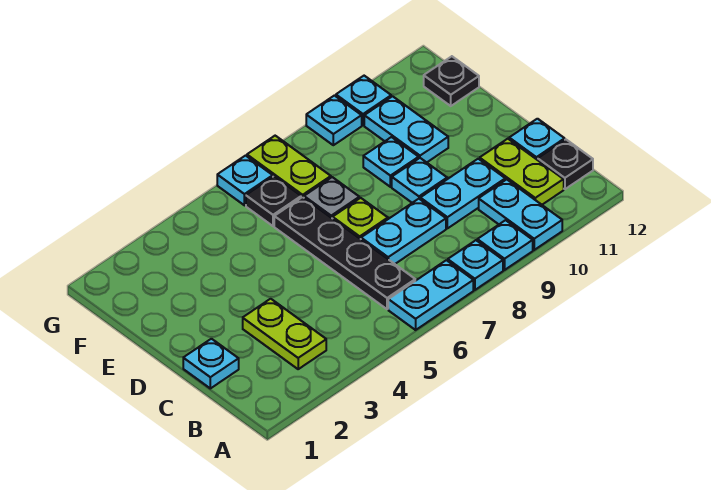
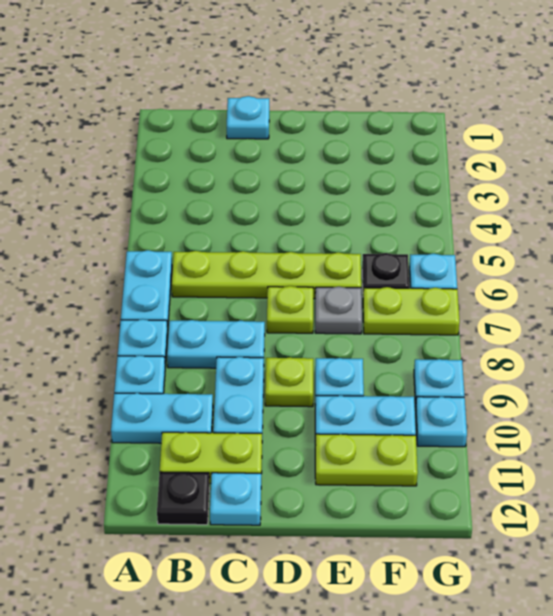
lime 1x2 plate [243,299,326,369] -> lime 1x2 plate moved to [315,434,418,486]
black 1x4 plate [274,197,415,309] -> lime 1x4 plate [172,251,361,299]
cyan 1x2 plate [361,199,446,264] -> cyan 1x2 plate turned to [167,320,265,368]
cyan 1x1 plate [392,158,447,203] -> lime 1x1 plate [265,357,313,407]
black 1x1 plate [424,56,479,106] -> none

